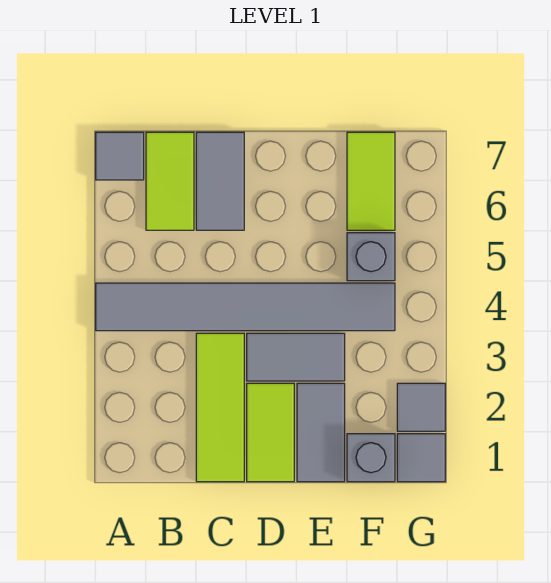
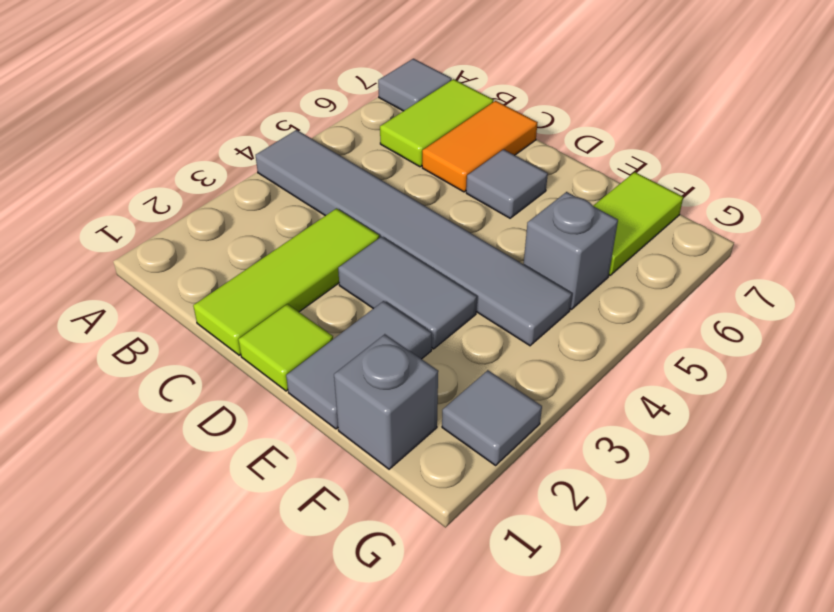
grey 1x2 tile [196,132,244,230] -> orange 1x2 tile [422,101,538,192]
lime 1x2 tile [247,383,294,482] -> lime 1x1 tile [238,304,333,391]
grey 1x1 tile [397,434,445,482] -> grey 1x1 tile moved to [466,149,548,218]

